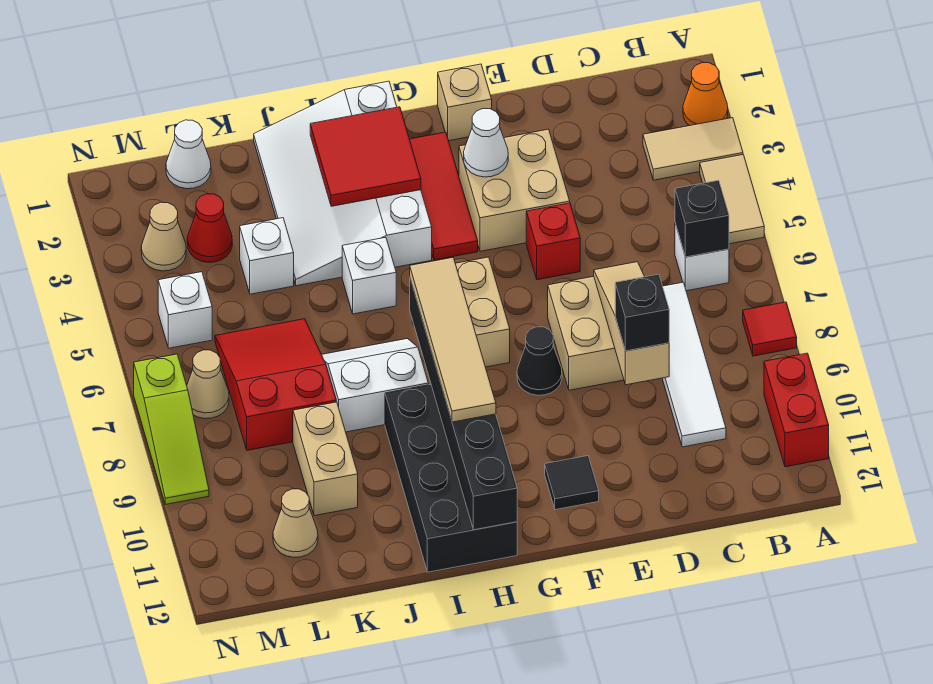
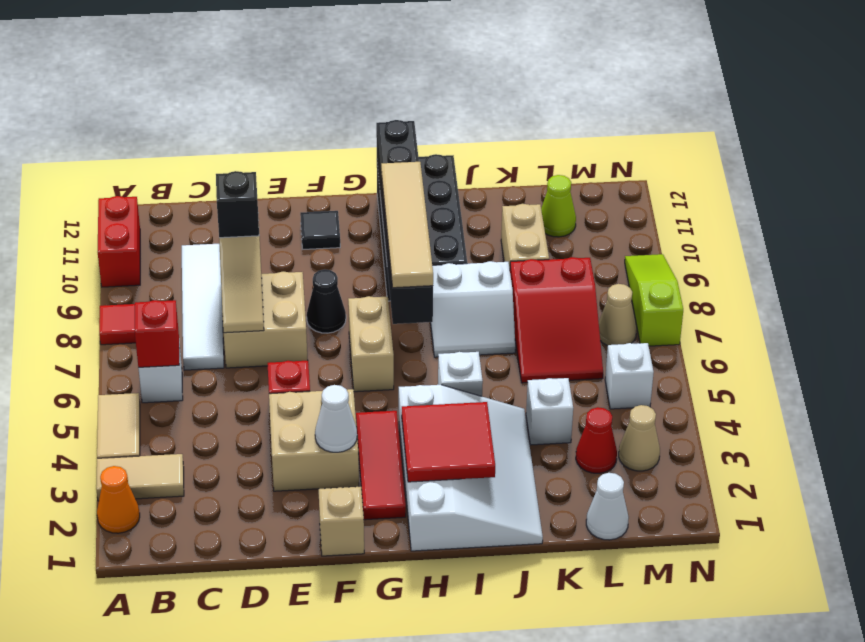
black 1x1 brick [675,180,729,257] -> red 1x1 brick [135,300,179,367]
tan 1x1 cone [273,489,318,558] -> lime 1x1 cone [541,175,576,237]

